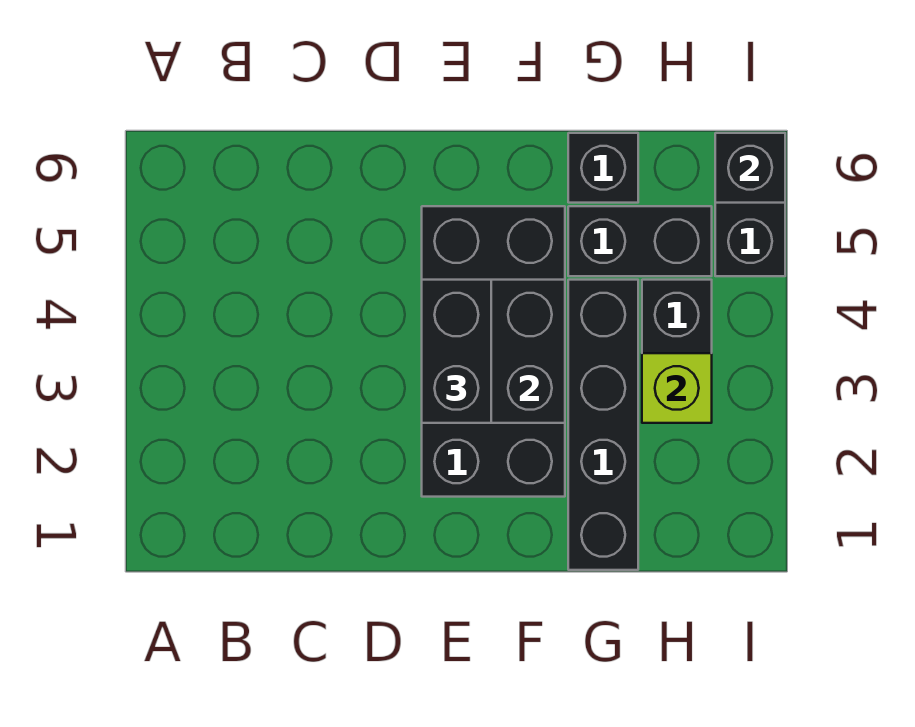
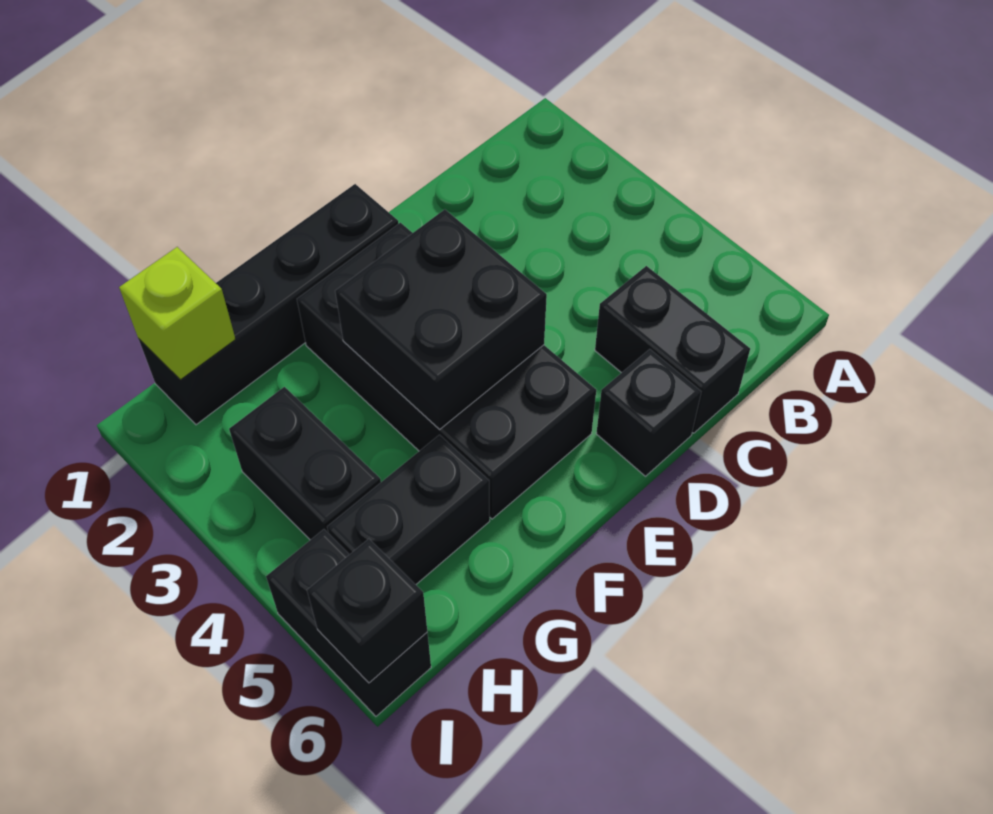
black 1x2 brick [422,280,491,423] -> black 1x2 brick moved to [595,266,750,433]
black 1x4 brick [568,280,638,570] -> black 1x4 brick turned to [139,184,399,425]
black 1x1 brick [568,133,638,203] -> black 1x1 brick moved to [596,349,701,476]
lime 1x1 brick [642,353,712,423] -> lime 1x1 brick moved to [119,247,235,380]

